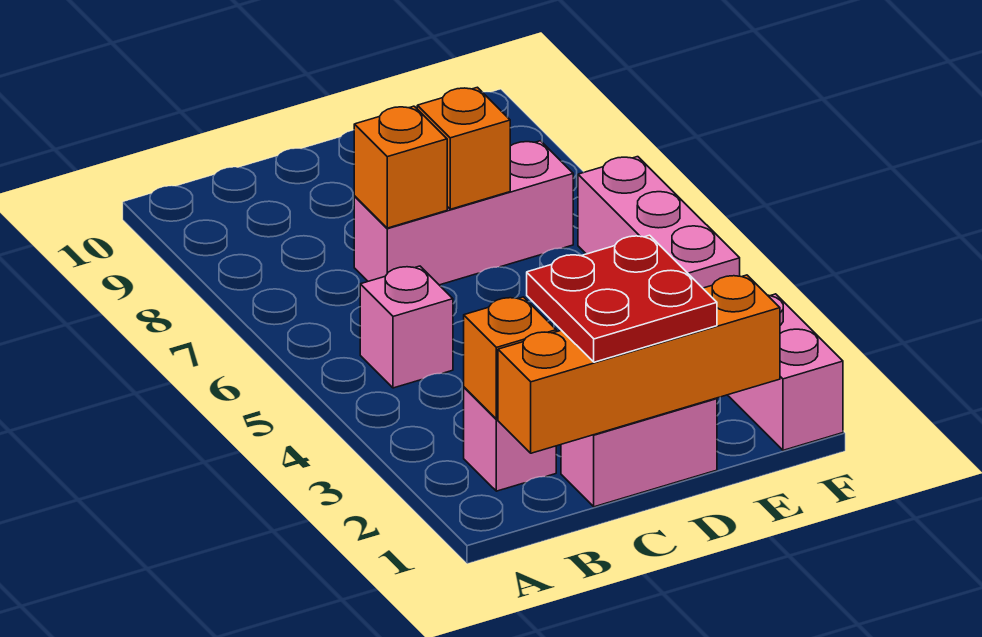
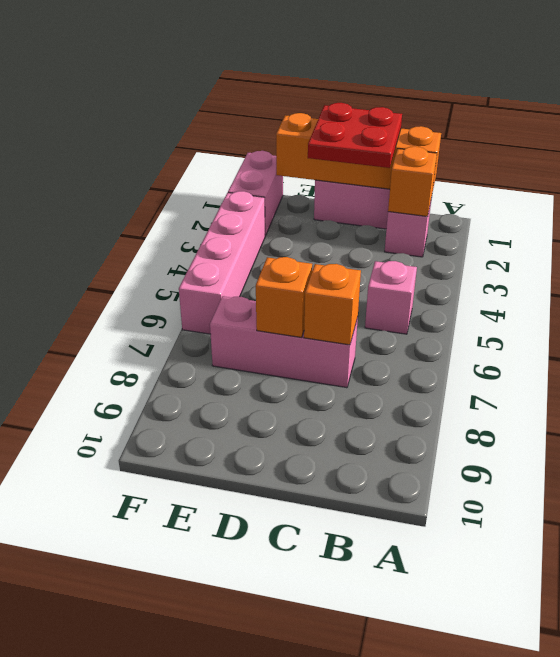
pink 1x3 brick [578,157,740,288] -> pink 1x4 brick [179,191,265,334]

